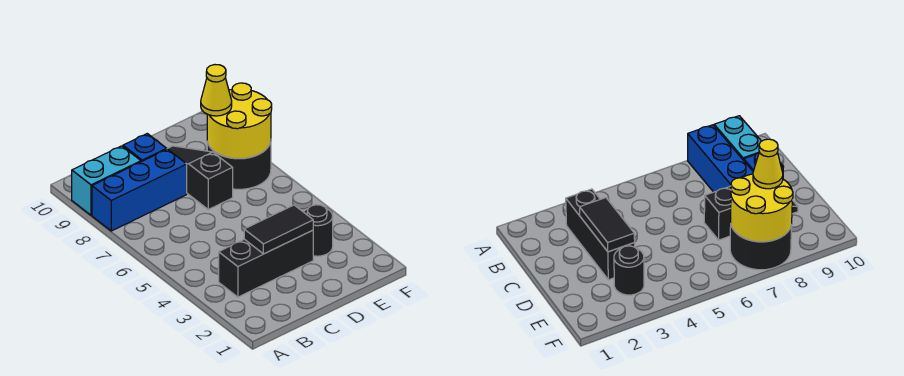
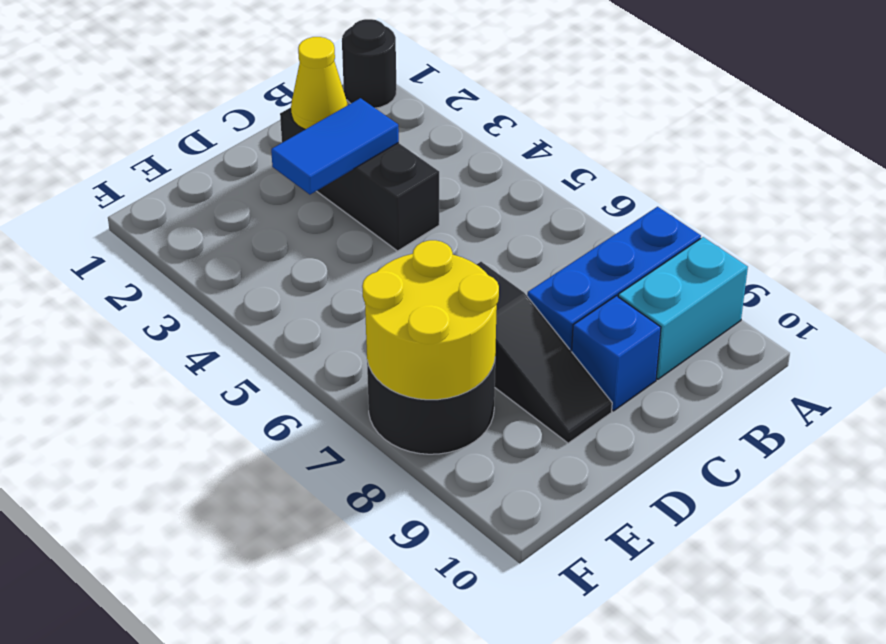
black 1x3 brick [219,230,313,297] -> black 1x3 brick turned to [280,108,439,251]
black 1x2 tile [244,205,313,254] -> blue 1x2 tile [271,98,399,195]
black 1x1 round brick [304,205,333,256] -> black 1x1 round brick moved to [342,19,397,108]
yellow 1x1 cone [201,65,232,116] -> yellow 1x1 cone moved to [291,37,347,129]

